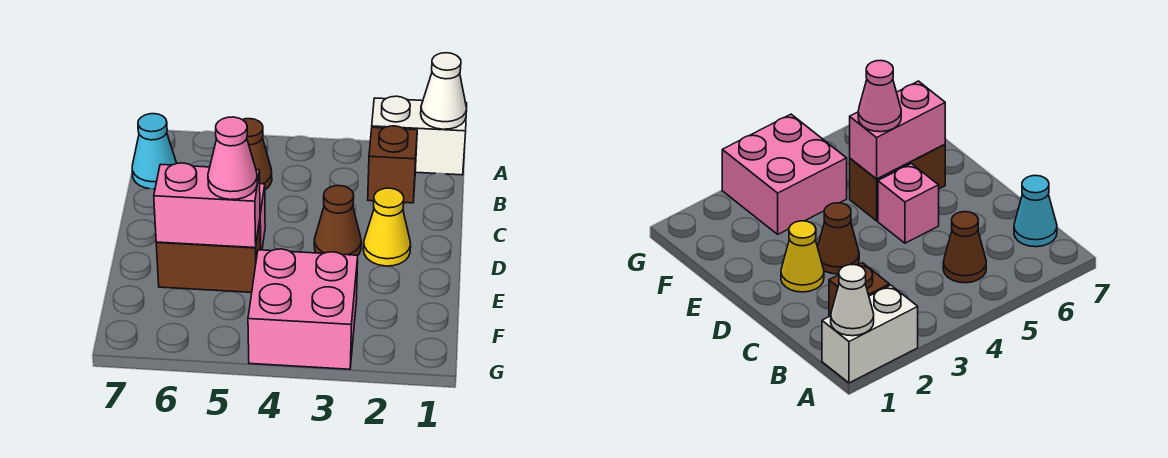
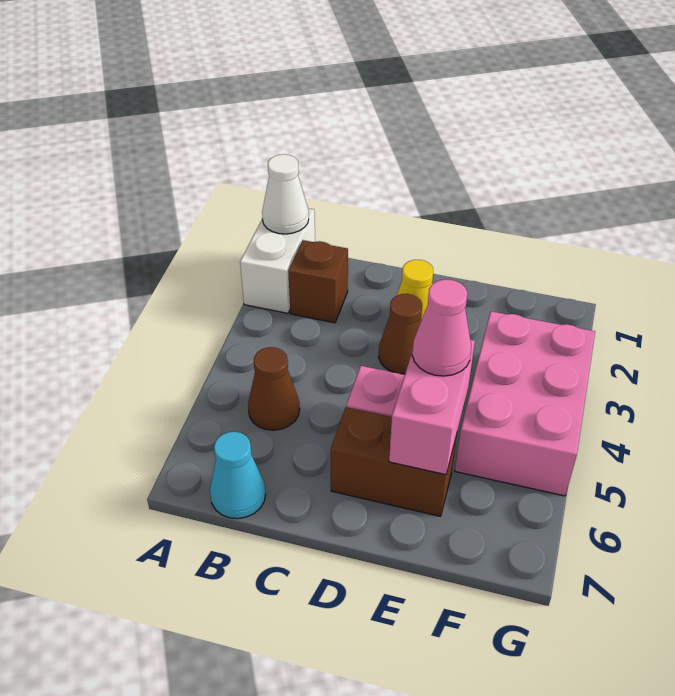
brown 1x2 brick [156,220,261,292] -> brown 1x2 brick turned to [331,407,457,516]
pink 2x2 brick [248,249,358,369] -> pink 2x3 brick [455,311,595,496]

